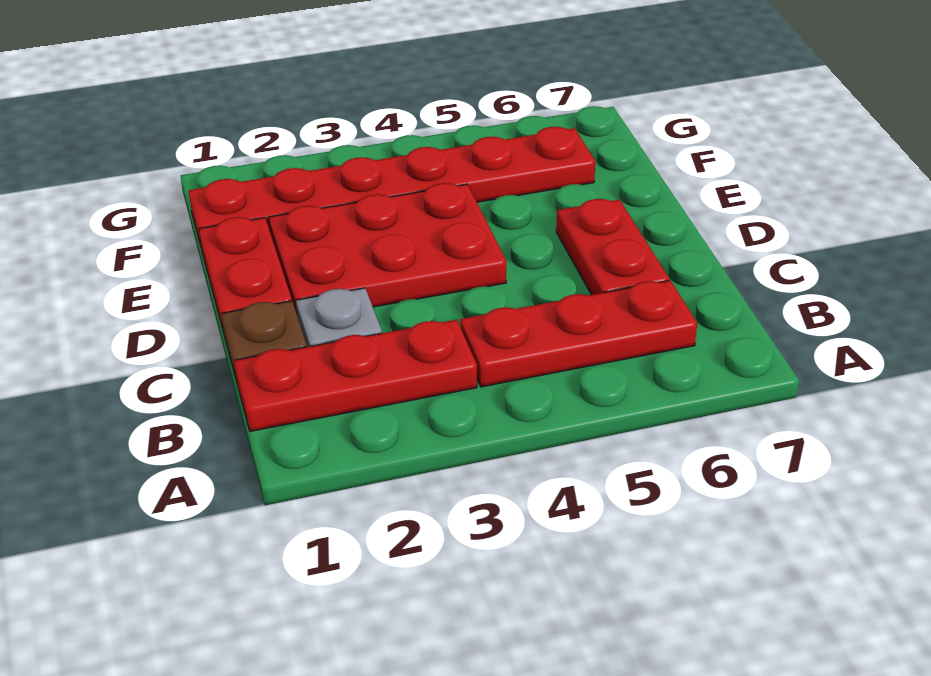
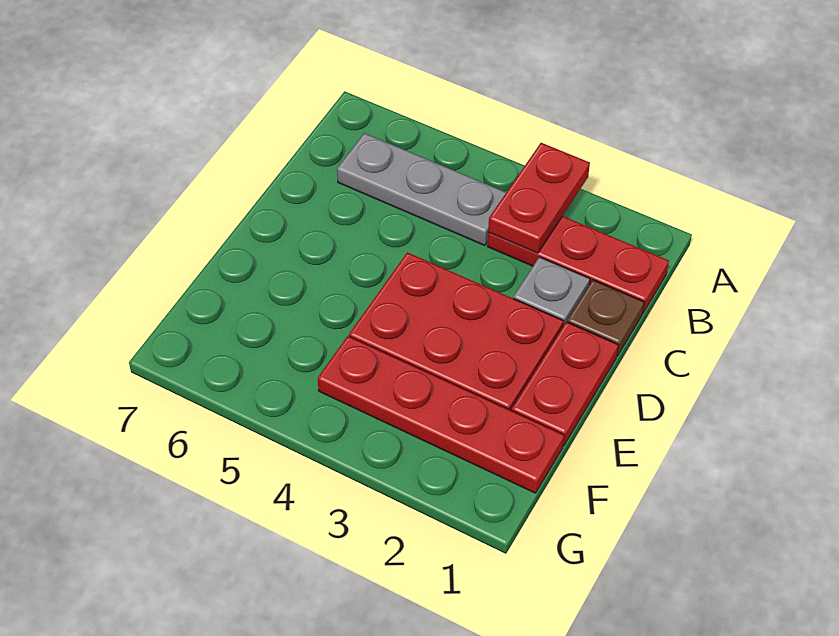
red 1x3 plate [460,280,697,387] -> grey 1x3 plate [337,133,506,246]
red 1x2 plate [556,199,669,295] -> red 1x2 plate moved to [488,143,590,253]
red 1x6 plate [189,127,595,246] -> red 1x4 plate [318,336,564,493]

